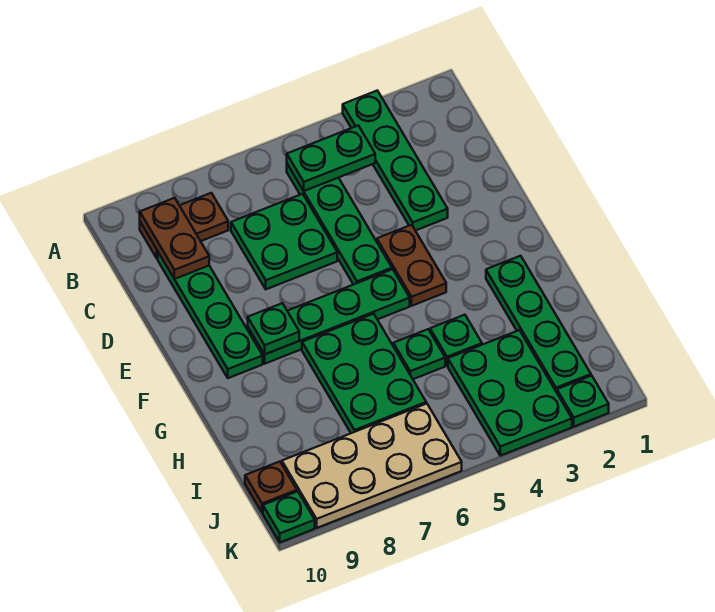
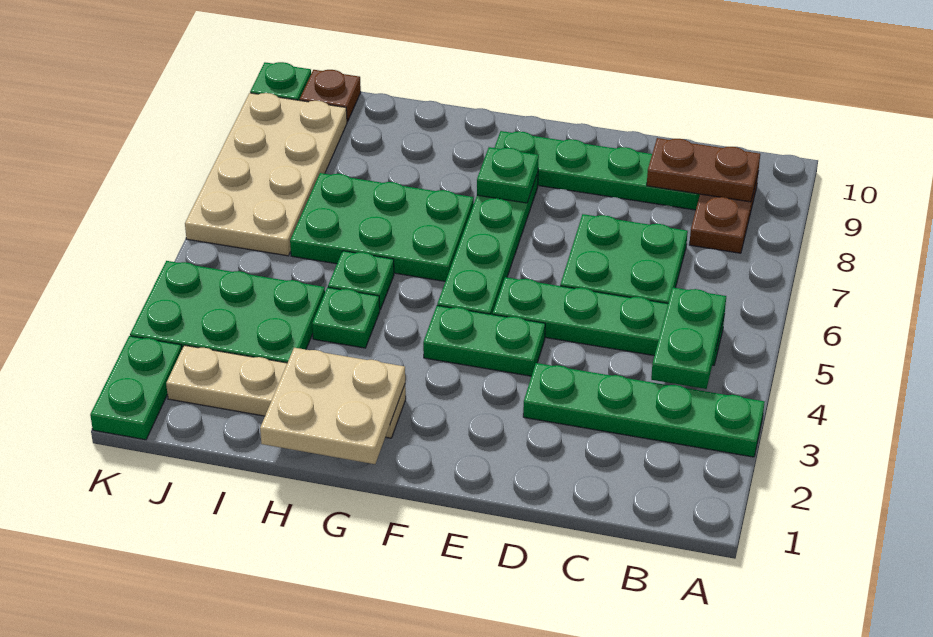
brown 1x2 plate [377,225,446,306] -> green 1x2 plate [423,306,545,376]
none -> tan 2x2 plate [260,348,405,464]
green 1x4 plate [486,256,591,392] -> tan 1x4 plate [166,345,406,438]
green 1x1 plate [557,376,609,427] -> green 1x2 plate [90,336,182,440]

